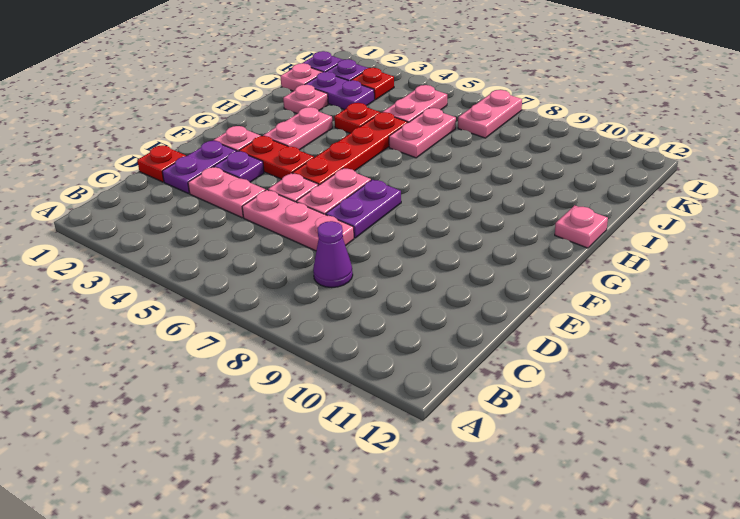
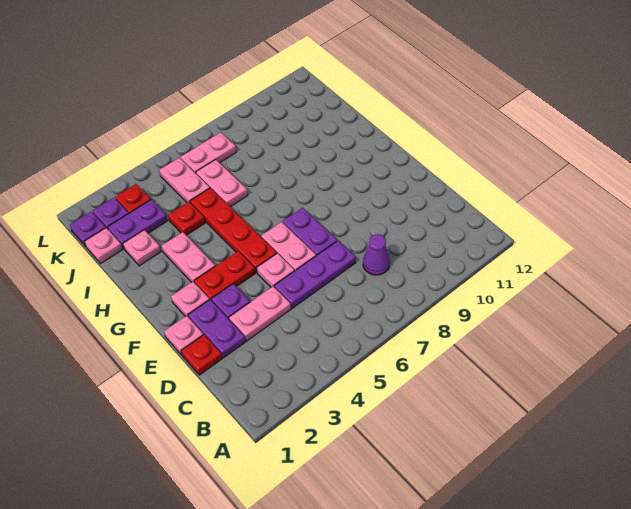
pink 1x3 plate [242,190,354,251] -> purple 1x3 plate [274,241,356,308]
pink 1x1 plate [555,205,608,248] -> pink 1x1 plate moved to [164,316,203,355]
pink 1x2 plate [458,90,522,138] -> pink 1x2 plate turned to [181,132,236,173]

